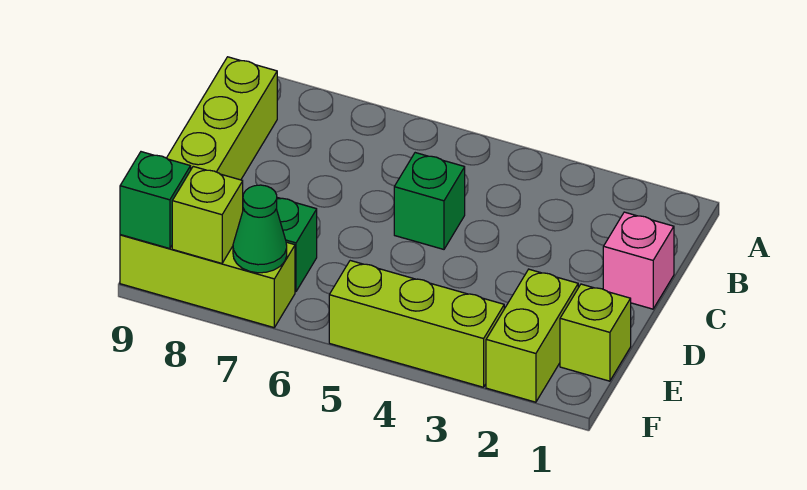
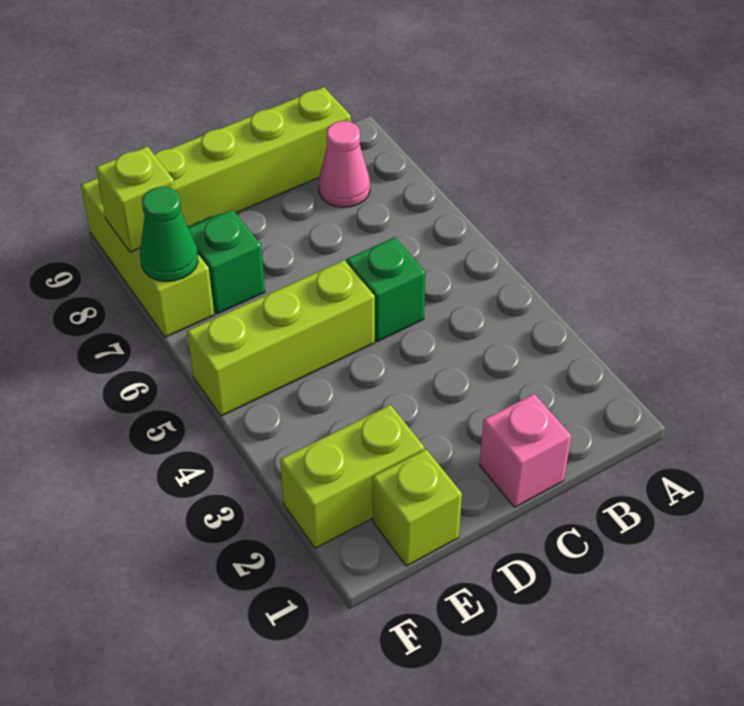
none -> pink 1x1 cone [319,121,370,207]
lime 1x3 brick [329,261,504,387] -> lime 1x3 brick turned to [187,260,375,416]
green 1x1 brick [120,152,191,249] -> none

